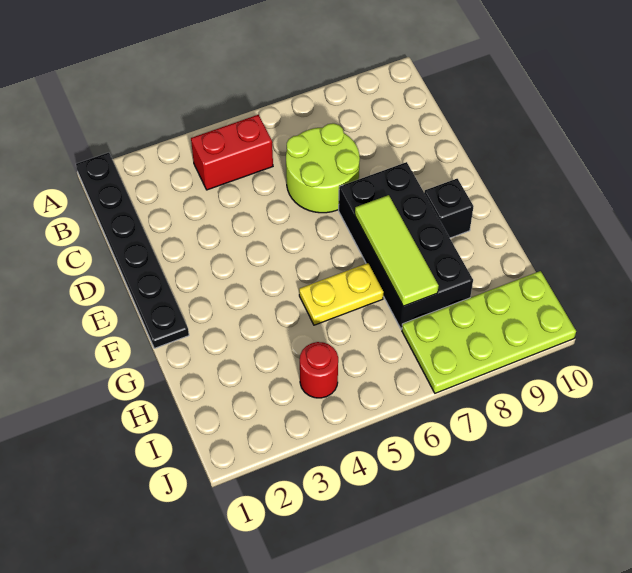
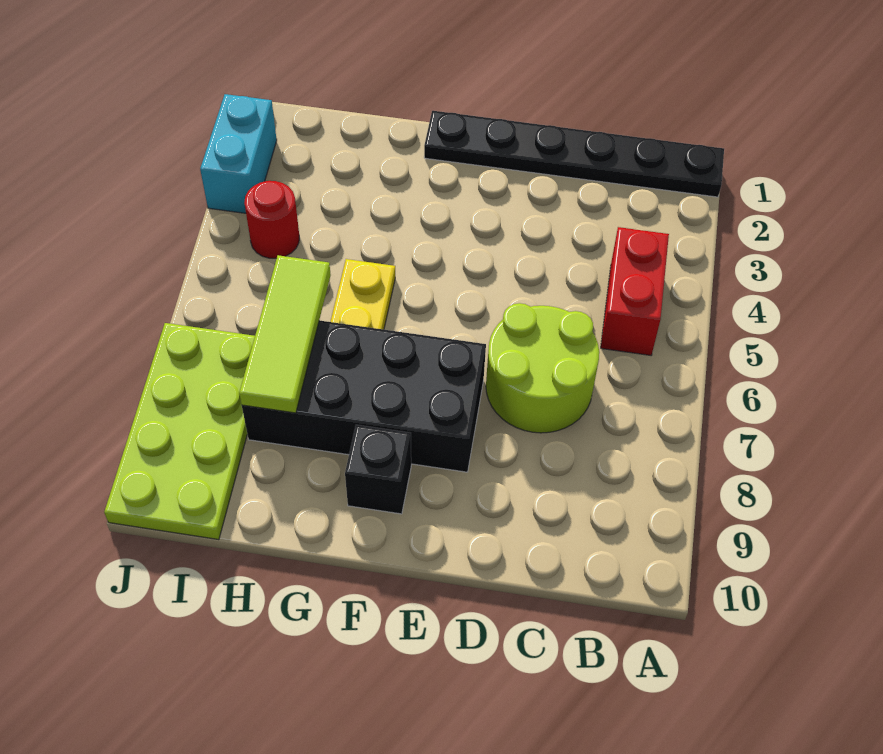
lime 1x3 tile [355,195,439,306] -> lime 1x3 tile turned to [239,255,331,413]
none -> cyan 1x2 brick [200,94,277,213]

